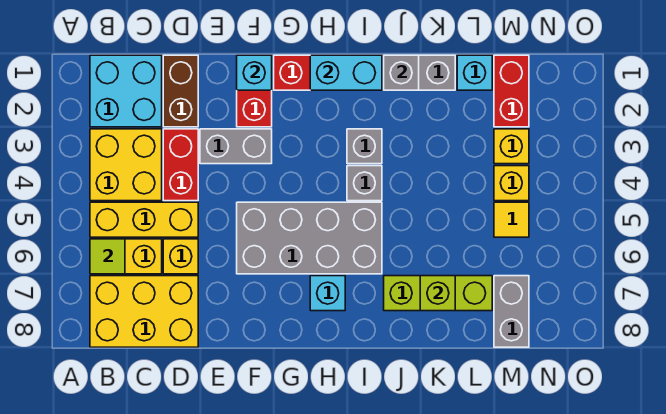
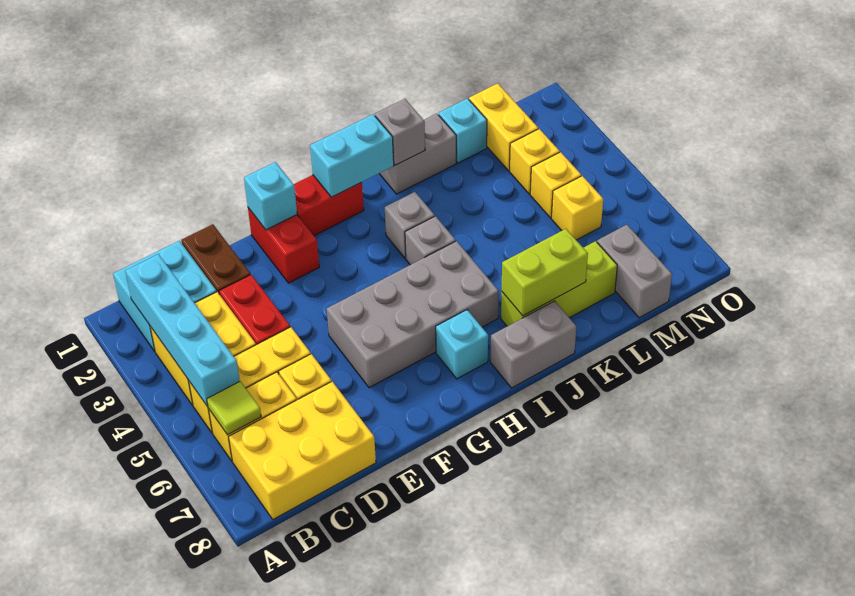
none -> cyan 1x4 brick [125,254,240,406]
grey 1x2 brick [200,129,272,164] -> grey 1x2 brick moved to [490,301,576,388]
lime 1x1 brick [420,276,455,311] -> lime 1x2 brick [501,229,588,316]
red 1x2 brick [494,55,529,127] -> yellow 1x2 brick [469,84,538,171]
yellow 1x1 tile [494,202,529,237] -> yellow 1x1 brick [552,176,603,240]

